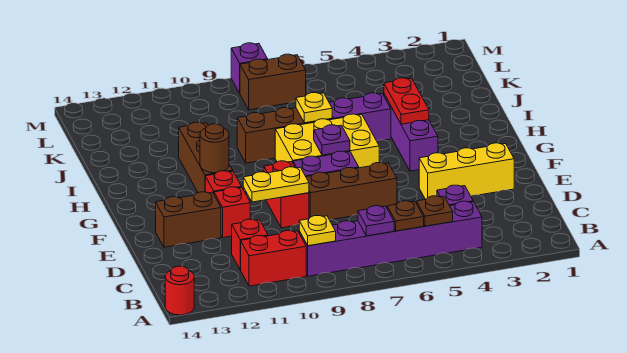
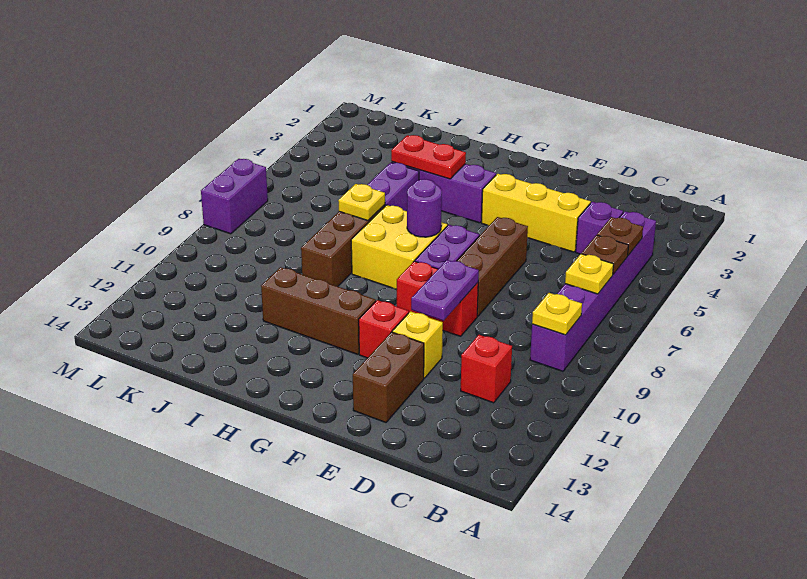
red 1x1 round brick [165,266,194,315] -> none
purple 1x1 plate [358,206,394,236] -> yellow 1x1 plate [565,254,614,294]
red 1x2 brick [241,231,306,286] -> none
yellow 1x3 brick [419,143,514,199] -> yellow 1x3 brick turned to [482,174,591,252]
yellow 1x2 plate [243,167,309,202] -> purple 1x2 plate [411,260,479,321]
red 1x1 brick [214,187,250,238] -> yellow 1x1 brick [392,311,443,378]
yellow 2x3 brick [275,114,379,168] -> yellow 2x2 brick [351,205,447,289]
purple 1x1 plate [314,125,350,155] -> purple 1x1 round brick [407,179,442,237]
brown 1x1 round brick [200,124,229,173] -> none
brown 1x2 brick [240,54,306,110] -> none
purple 1x1 brick [231,43,268,93] -> purple 1x2 brick [201,159,268,234]

